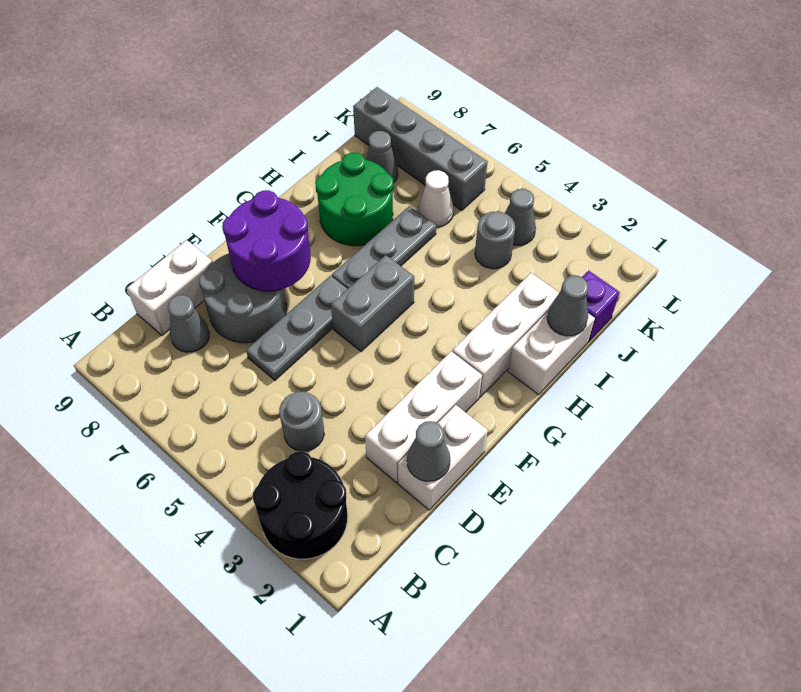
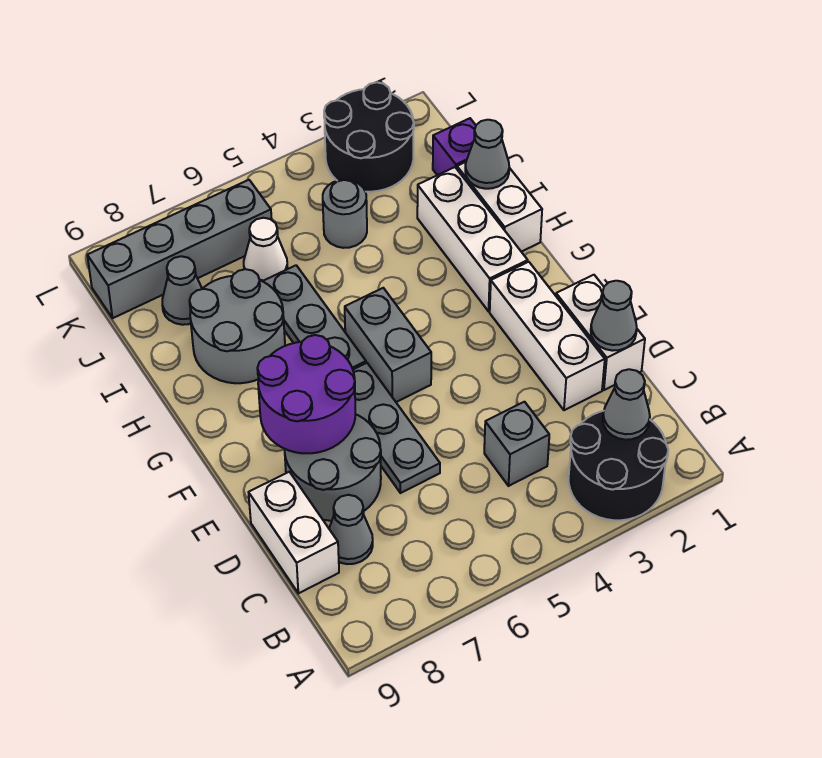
grey 1x1 round brick [279,392,324,451] -> grey 1x1 brick [484,402,549,486]
green 2x2 round brick [315,153,394,246] -> grey 2x2 round brick [189,269,285,383]
none -> black 2x2 round brick [324,82,414,192]
grey 1x1 cone [505,189,536,245] -> grey 1x1 cone moved to [603,369,650,440]

